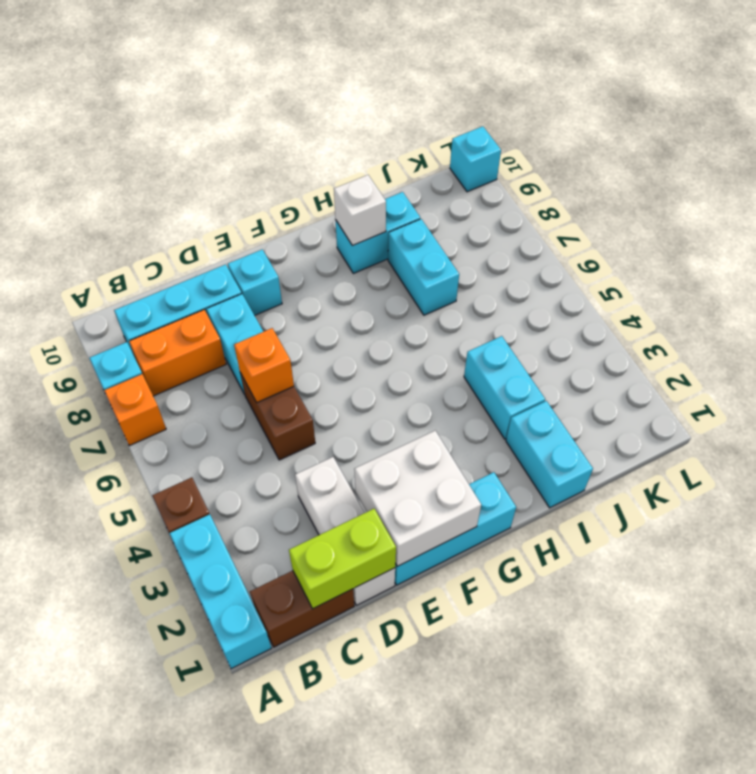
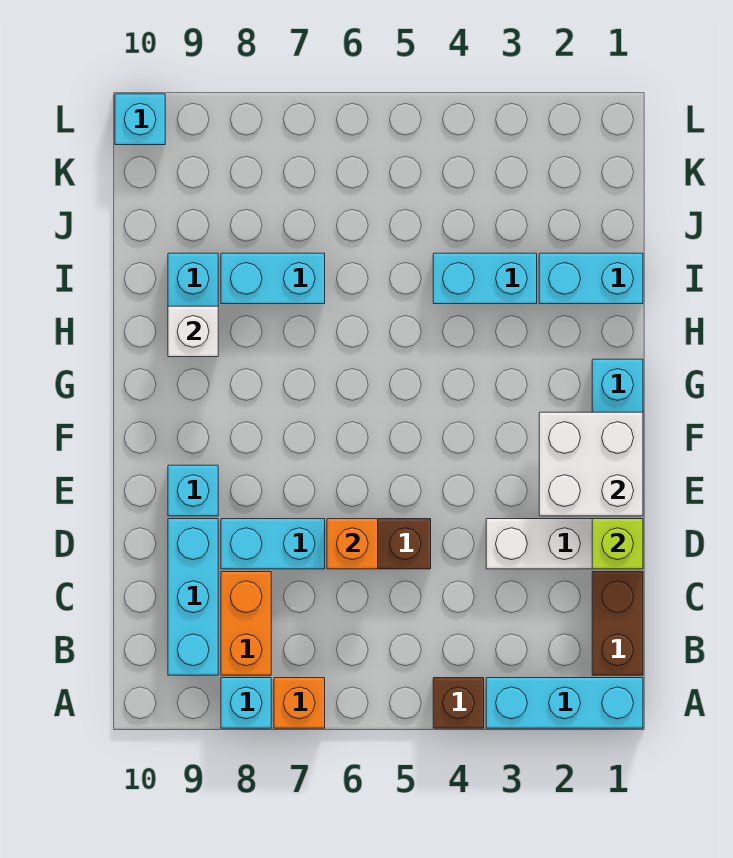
lime 1x2 brick [289,509,396,609] -> lime 1x1 brick [592,519,643,569]

